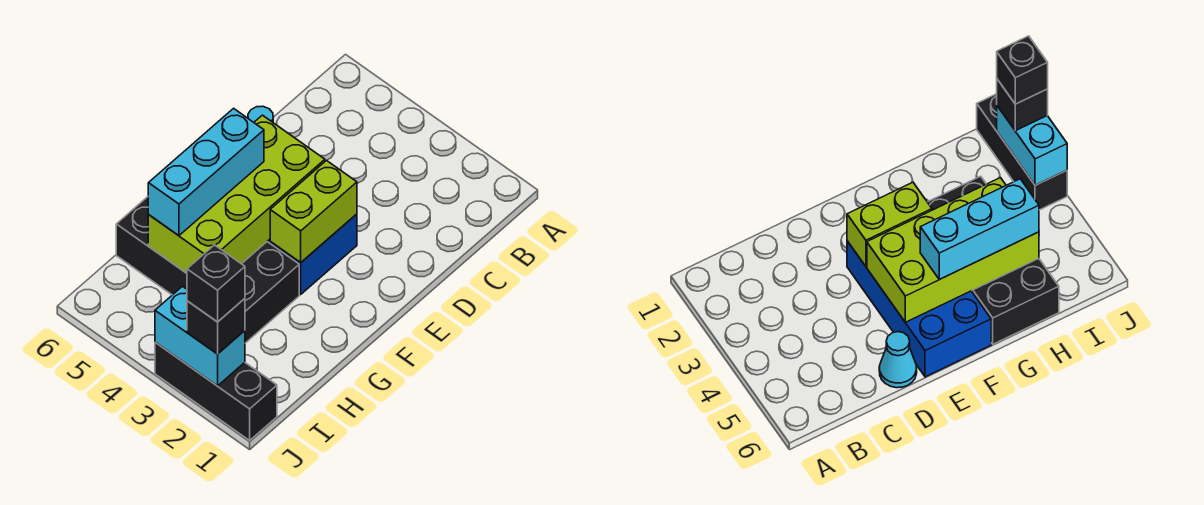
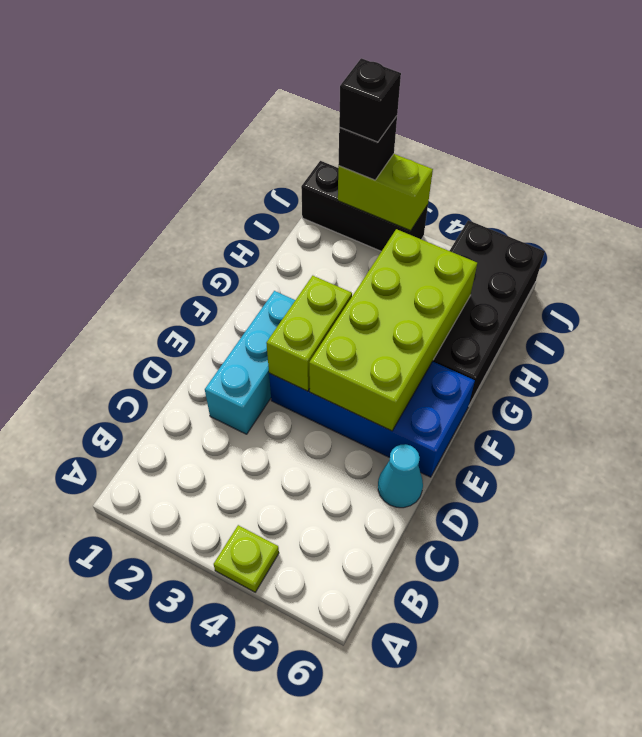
none -> lime 1x1 plate [214,525,279,592]
cyan 1x3 brick [148,108,264,236] -> cyan 1x3 brick moved to [205,291,295,434]
black 2x4 brick [116,197,299,343] -> black 2x4 brick turned to [433,220,545,405]
cyan 1x2 brick [155,286,245,386] -> lime 1x2 brick [338,154,433,231]

